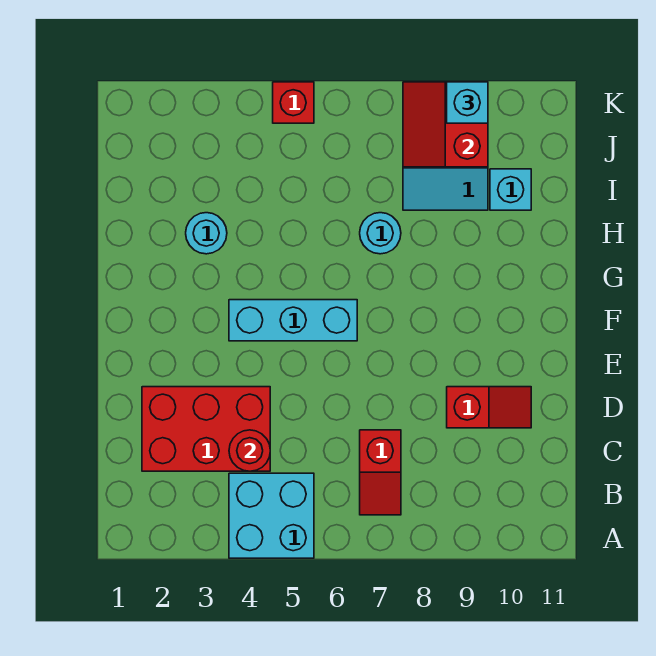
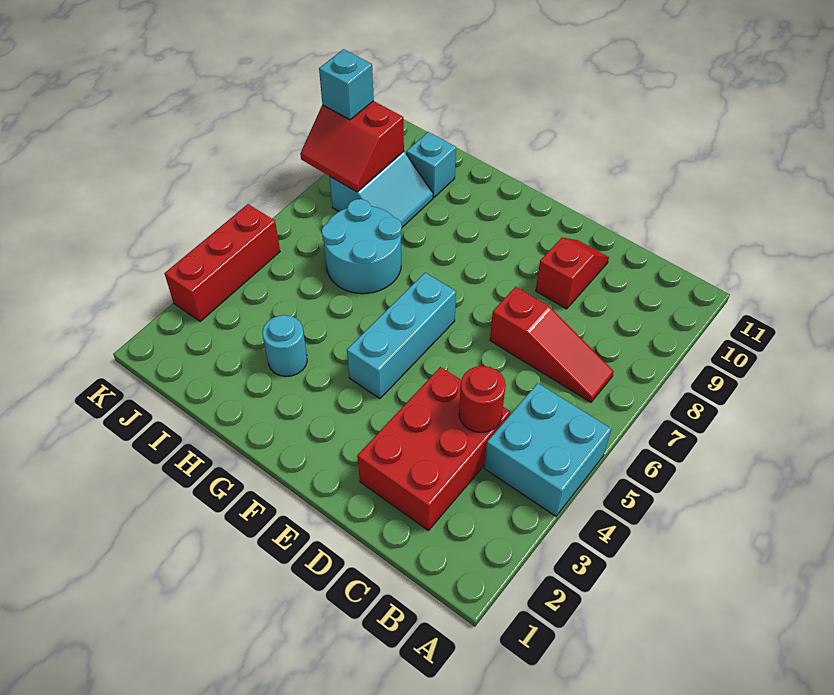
red 1x2 slope [360,430,401,515] -> red 1x3 slope [490,287,614,402]
cyan 1x1 round brick [360,213,401,254] -> cyan 2x2 round brick [322,199,402,294]
red 1x1 brick [273,82,314,123] -> red 1x3 brick [165,204,280,322]

